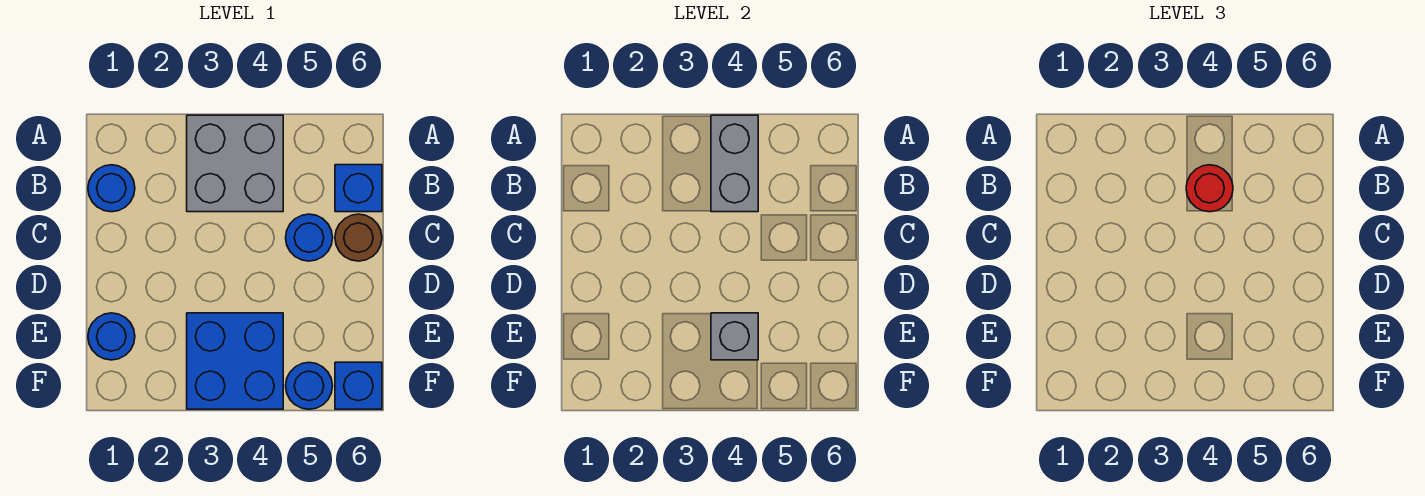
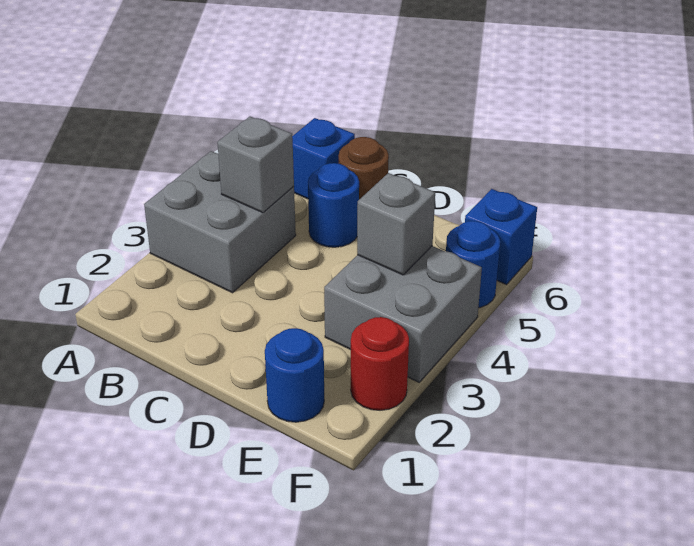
grey 1x2 brick [711,115,758,212] -> grey 1x1 brick [217,116,294,213]
blue 1x1 round brick [88,165,135,212] -> none
red 1x1 round brick [1186,165,1233,212] -> red 1x1 round brick moved to [351,317,409,410]
blue 2x2 brick [187,313,283,409] -> grey 2x2 brick [324,246,482,382]

